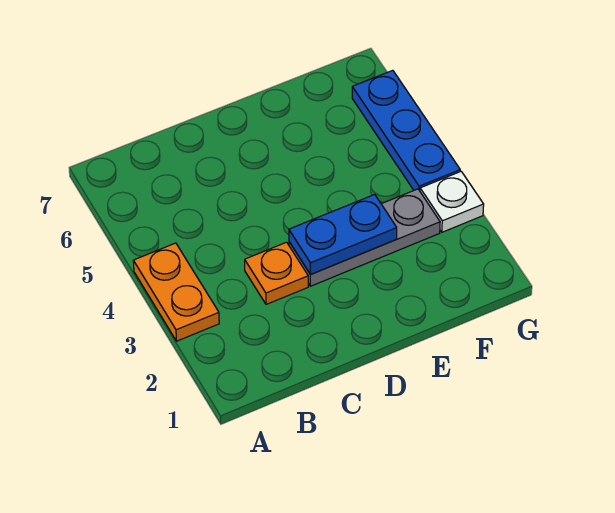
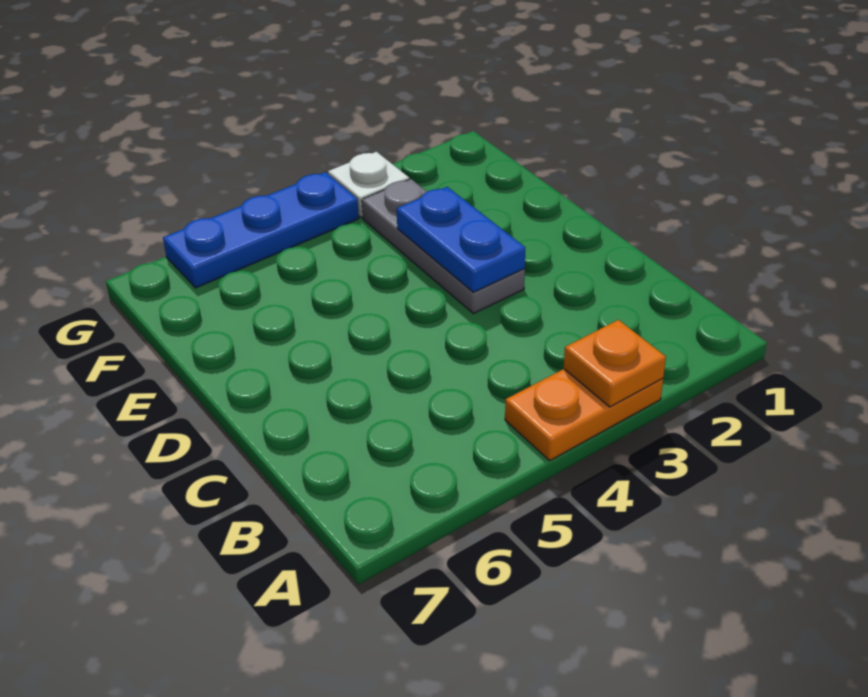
orange 1x1 plate [245,242,308,304] -> orange 1x1 plate moved to [564,320,666,407]

